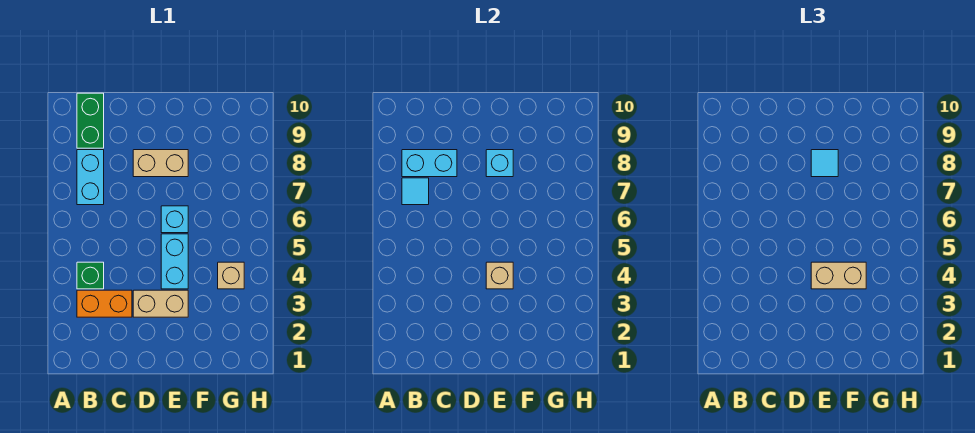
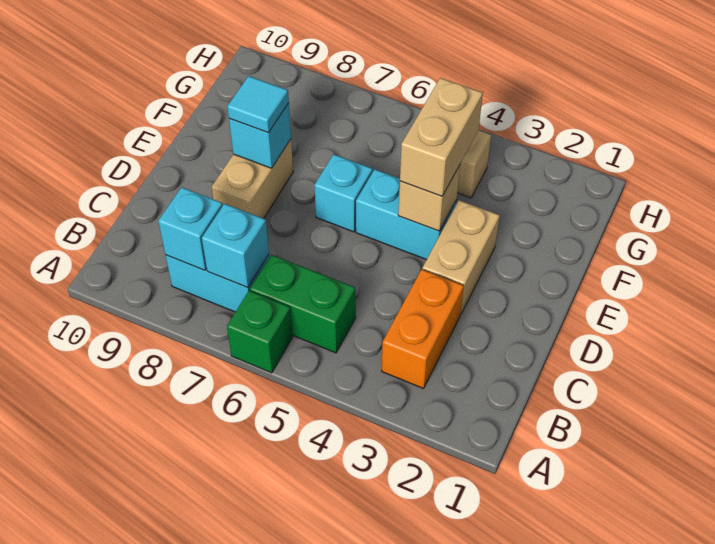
green 1x1 brick [77,262,104,289] -> green 1x1 brick moved to [227,291,293,373]
cyan 1x1 tile [402,178,429,205] -> cyan 1x1 brick [202,204,269,287]
cyan 1x2 brick [402,150,457,177] -> cyan 1x1 brick [158,187,223,270]
green 1x2 brick [77,93,104,148] -> green 1x2 brick moved to [250,255,356,353]

